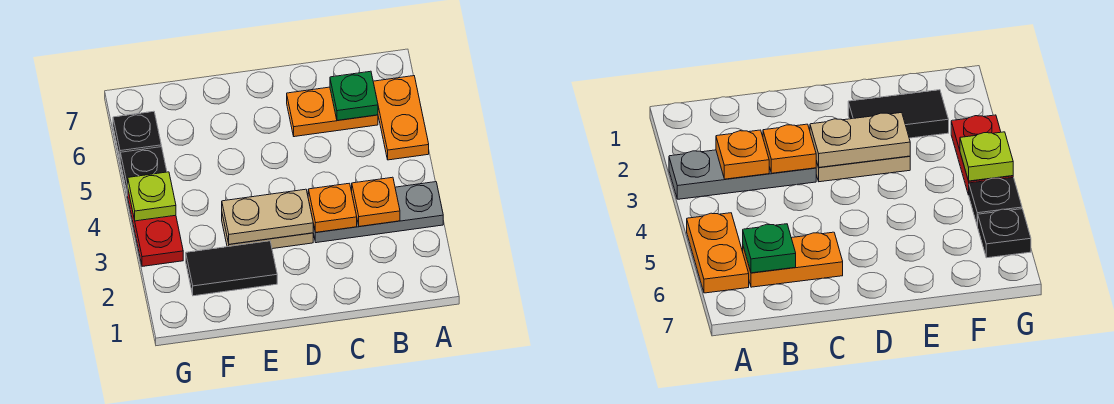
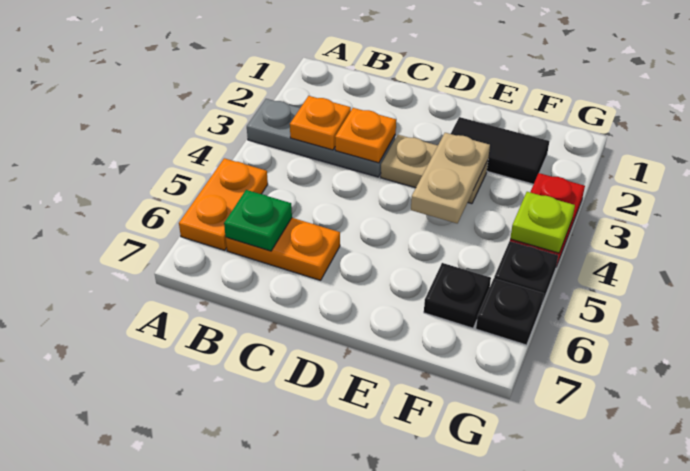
tan 1x2 plate [222,189,313,244] -> tan 1x2 plate turned to [411,133,490,223]
none -> black 1x1 plate [424,263,491,328]

